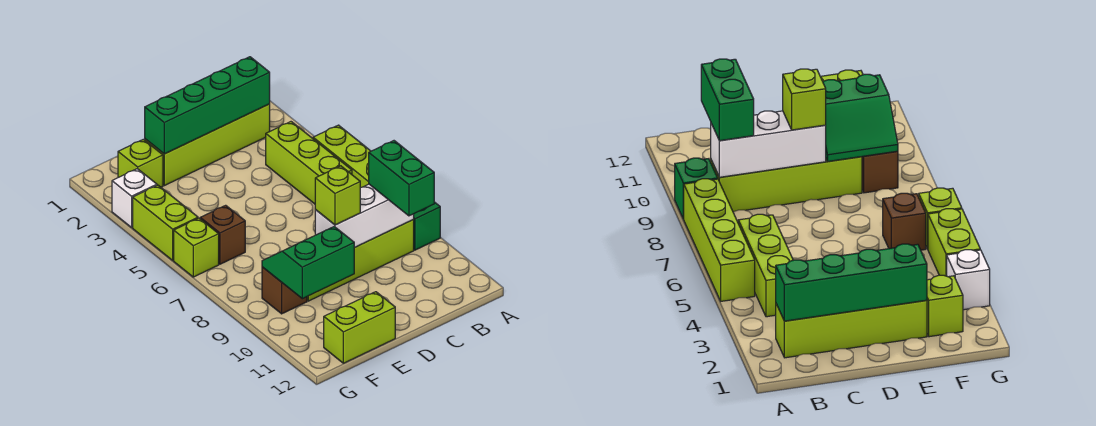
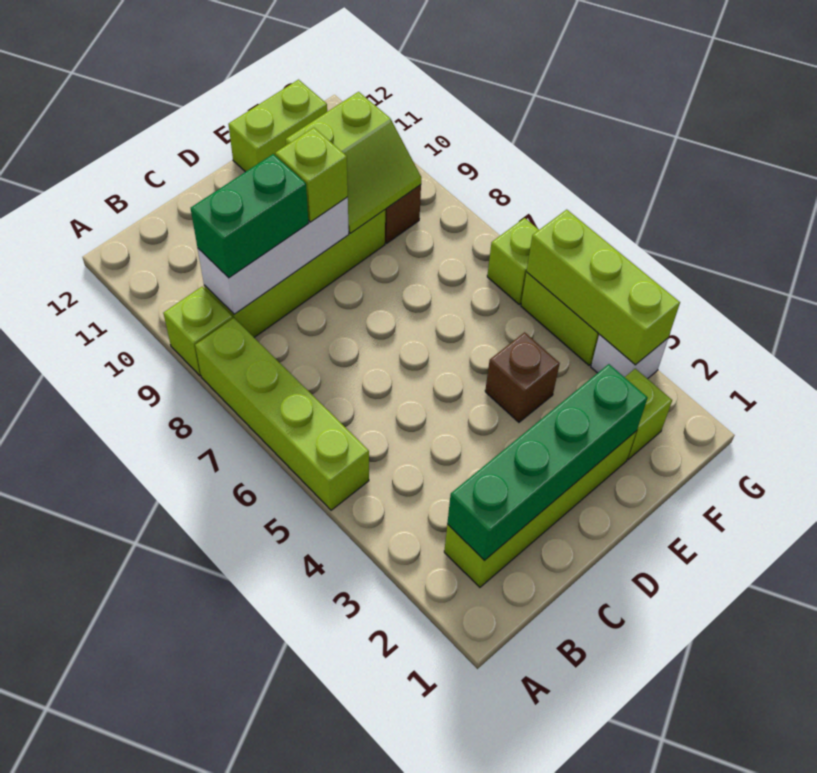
green 1x1 brick [413,202,440,250] -> lime 1x1 brick [163,287,233,376]
lime 1x3 brick [266,122,352,204] -> lime 1x3 brick moved to [527,210,680,365]
green 1x2 brick [369,141,434,216] -> green 1x2 brick turned to [191,154,309,278]
green 2x2 slope [262,227,355,299] -> lime 2x2 slope [286,92,421,233]
brown 1x1 brick [200,205,245,264] -> brown 1x1 brick moved to [485,332,560,422]

